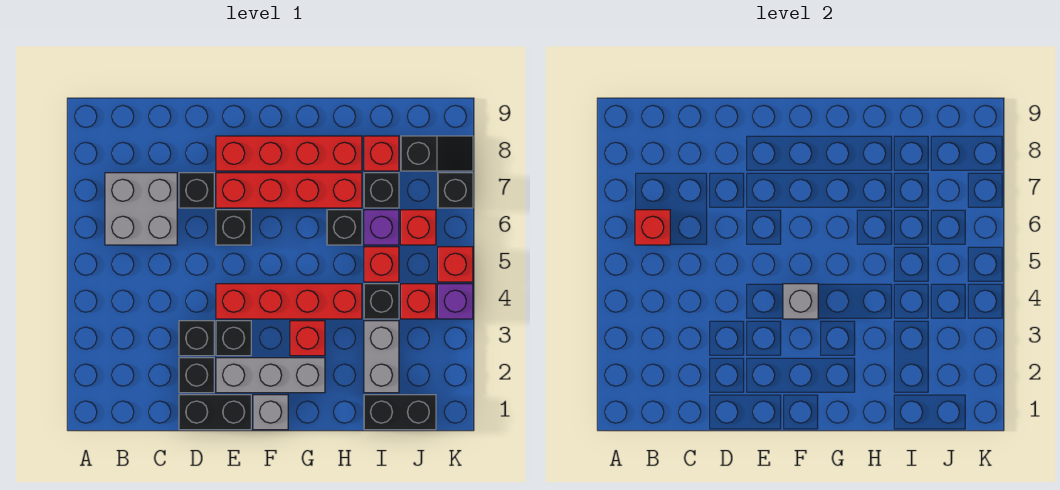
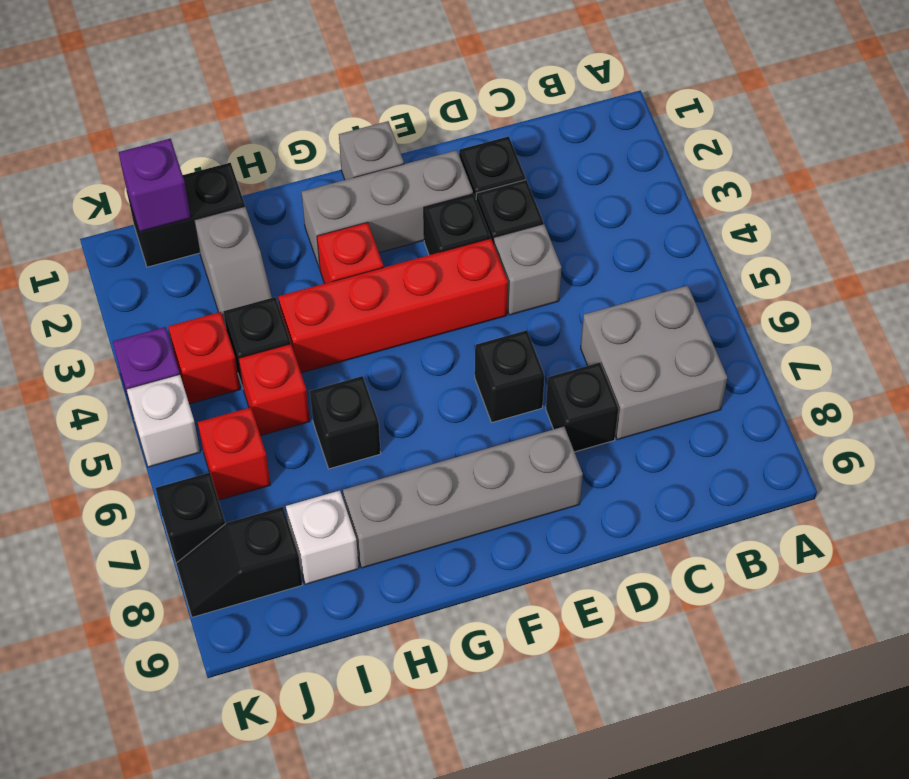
red 1x1 brick [635,210,670,245] -> none
black 1x2 brick [179,395,251,430] -> none
red 1x4 brick [216,173,362,208] -> none
red 1x4 brick [216,136,362,171] -> grey 1x4 brick [343,427,583,568]
grey 1x1 brick [783,284,818,319] -> grey 1x1 brick moved to [494,224,562,315]
grey 1x2 brick [364,321,399,393] -> grey 1x2 slope [194,207,272,327]
purple 1x1 brick [364,210,399,245] -> purple 1x1 brick moved to [119,139,191,232]
black 1x1 brick [364,173,399,208] -> none
red 1x1 brick [364,136,399,171] -> white 1x1 brick [286,491,359,584]
red 1x1 brick [438,247,473,282] -> white 1x1 brick [127,374,200,467]

